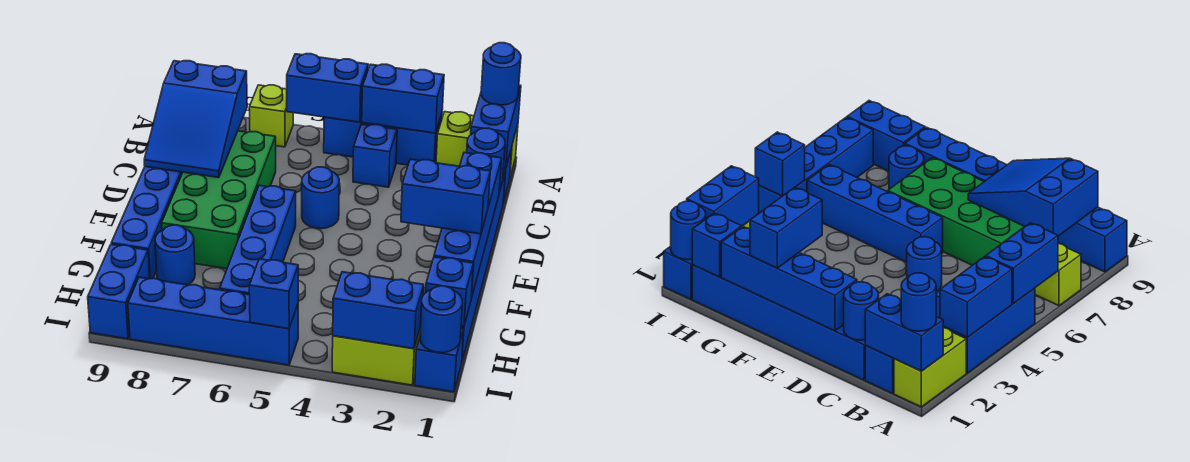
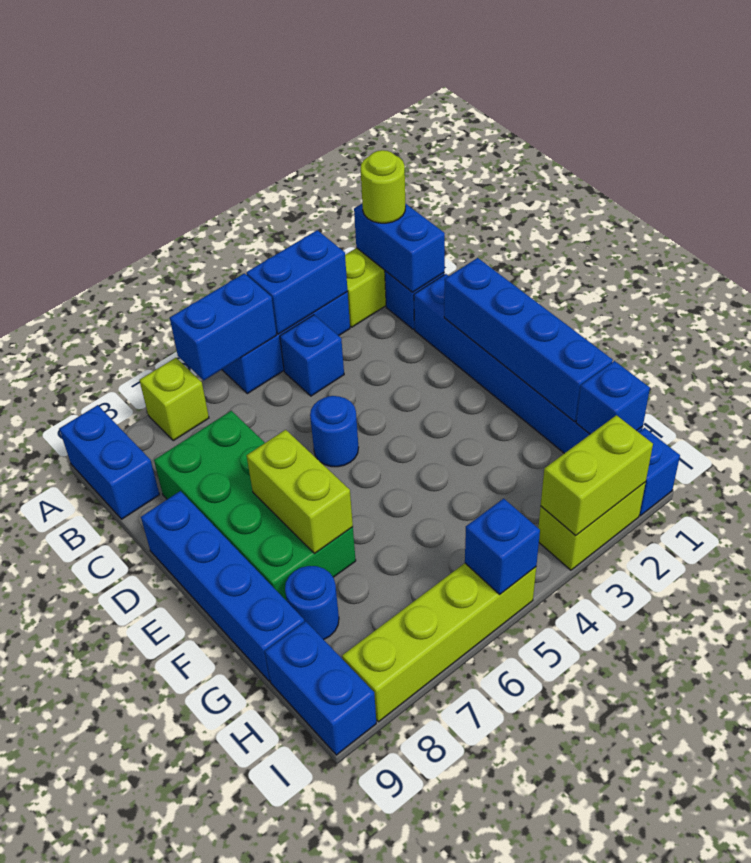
blue 1x1 round brick [481,43,521,105] -> lime 1x1 round brick [361,150,406,223]
blue 2x3 slope [144,61,247,178] -> none
blue 1x1 round brick [467,128,505,185] -> none
blue 1x4 brick [220,185,296,295] -> none
none -> lime 1x2 brick [247,430,353,554]
blue 1x2 brick [401,159,490,234] -> none
blue 1x1 round brick [420,286,462,353] -> none
blue 1x2 brick [333,272,424,349] -> lime 1x2 brick [541,415,653,536]
blue 1x4 brick [128,277,298,365] -> lime 1x4 brick [342,563,536,722]

